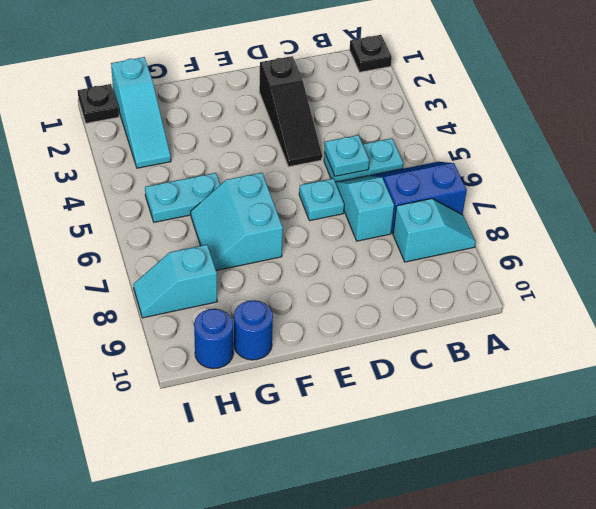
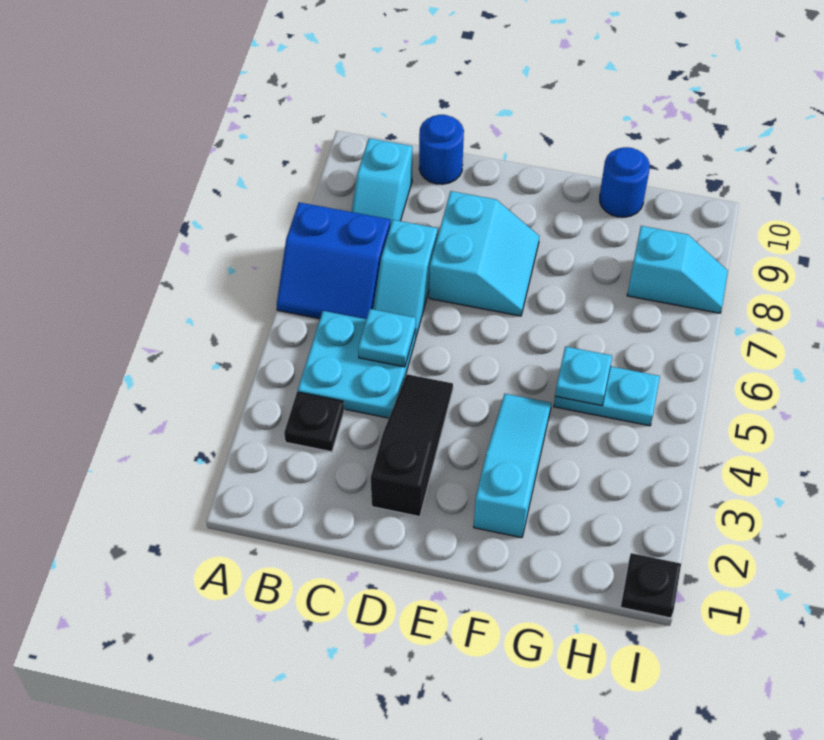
black 1x1 plate [350,35,392,72] -> black 1x1 plate moved to [284,392,344,452]
cyan 1x2 slope [393,199,476,262] -> cyan 1x2 slope turned to [352,138,412,226]
cyan 1x2 plate [324,138,403,182] -> cyan 2x2 plate [298,311,416,418]
cyan 1x1 plate [299,179,344,221] -> cyan 1x1 plate moved to [555,346,612,406]
cyan 2x2 slope [191,173,283,271] -> cyan 2x2 slope moved to [429,191,540,316]
cyan 1x3 slope [111,57,171,168] -> cyan 1x3 slope moved to [474,394,551,538]
blue 1x1 round brick [194,309,233,369] -> blue 1x1 round brick moved to [419,115,464,184]

